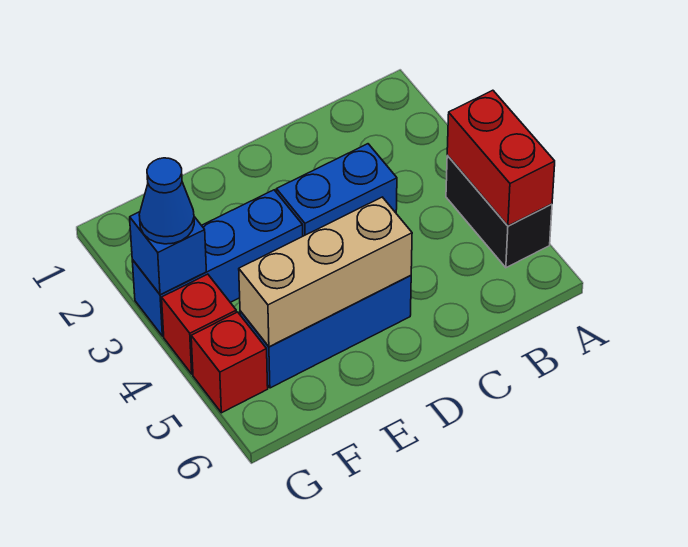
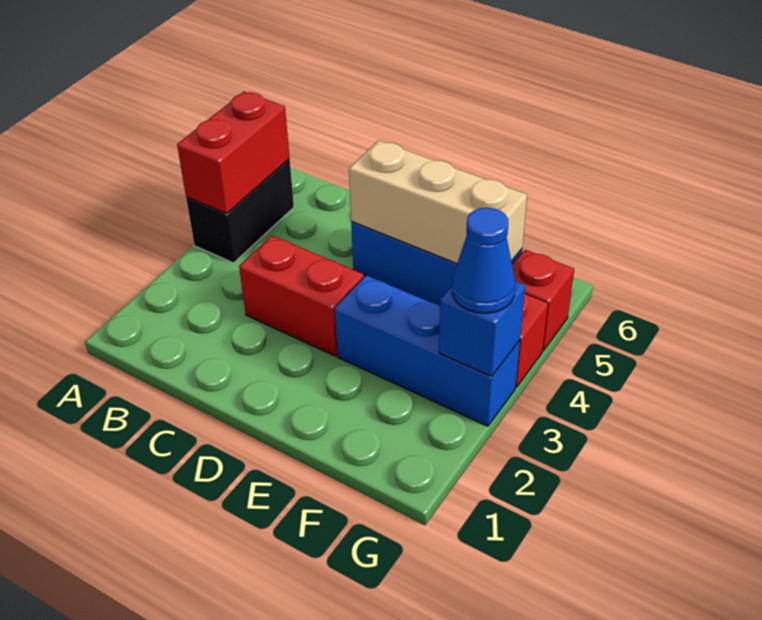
blue 1x2 brick [276,144,397,236] -> red 1x2 brick [239,236,364,356]

